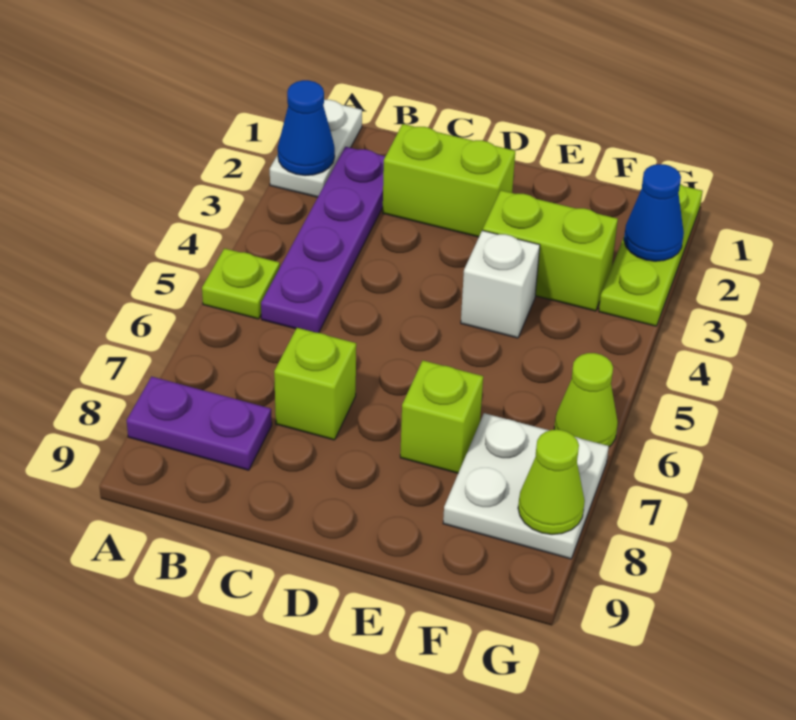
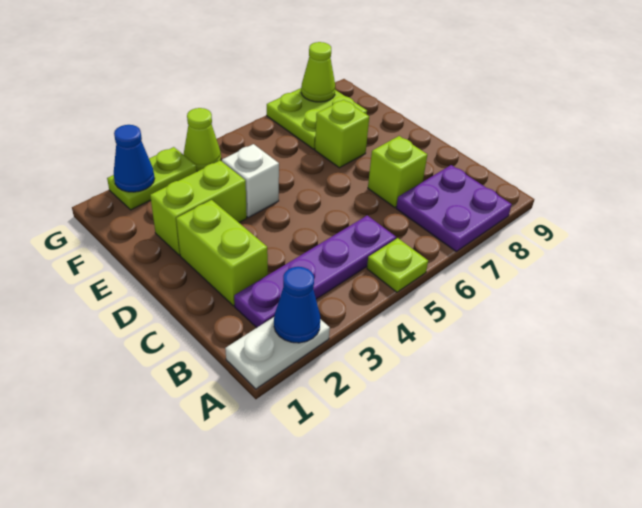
purple 1x2 plate [127,377,272,470] -> purple 2x2 plate [396,165,512,252]
lime 1x2 brick [483,190,618,311] -> lime 1x2 brick turned to [150,160,247,255]
white 2x2 plate [443,413,609,559] -> lime 2x2 plate [267,88,367,149]
lime 1x3 plate [599,184,703,326] -> lime 1x2 plate [107,147,197,210]
lime 1x1 cone [554,353,618,446] -> lime 1x1 cone moved to [183,108,221,171]

